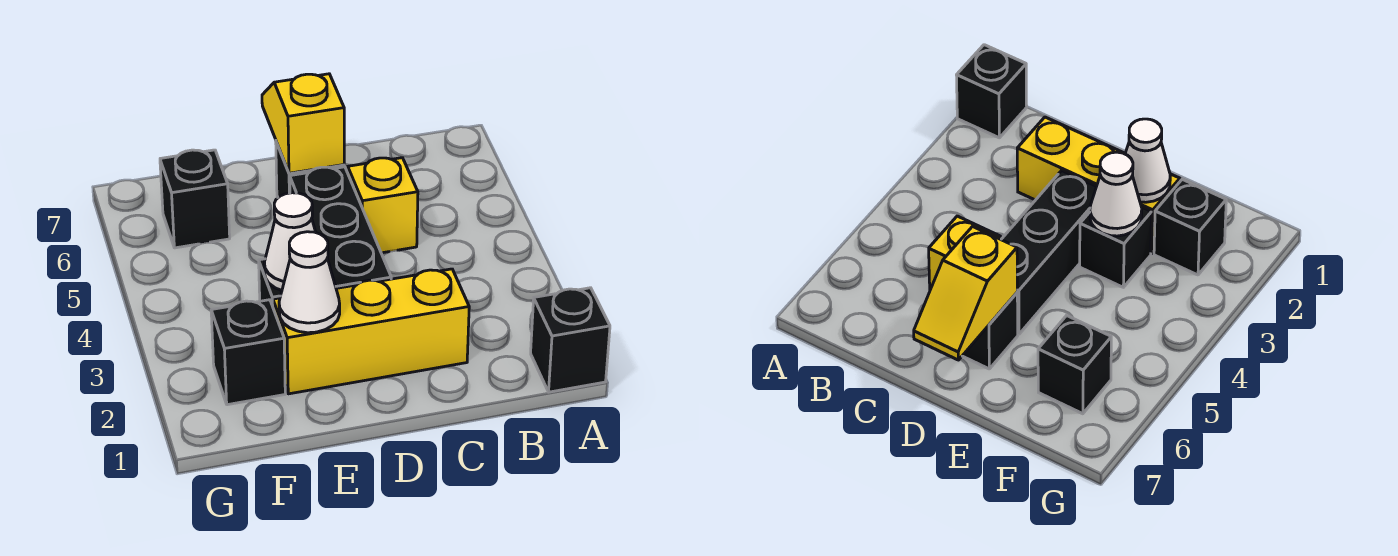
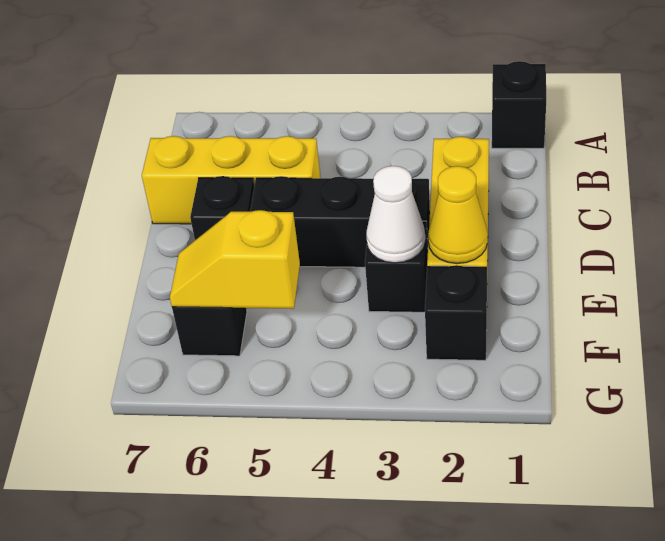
yellow 1x1 brick [348,158,418,253] -> yellow 1x3 brick [142,136,320,224]
yellow 1x2 slope [262,74,344,173] -> yellow 1x2 slope moved to [170,210,300,309]
white 1x1 cone [279,232,340,333] -> yellow 1x1 cone [428,166,488,264]

